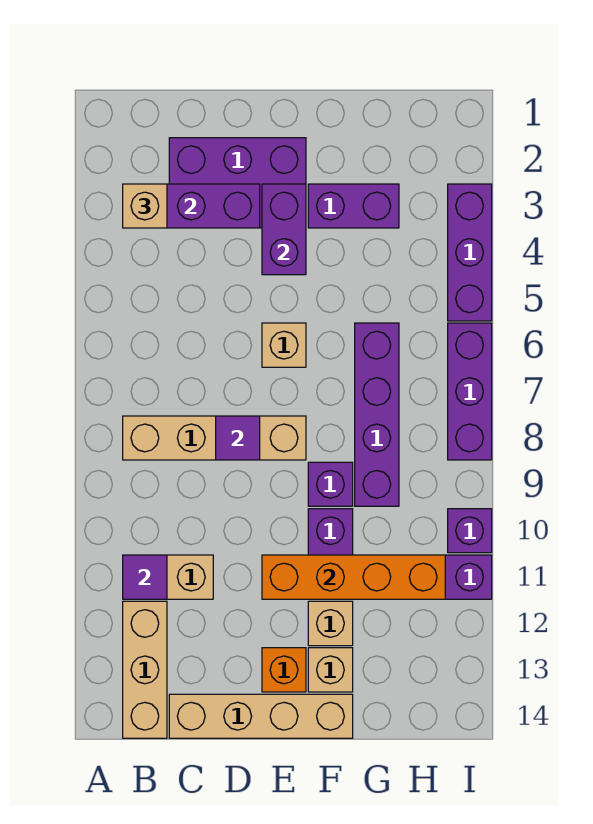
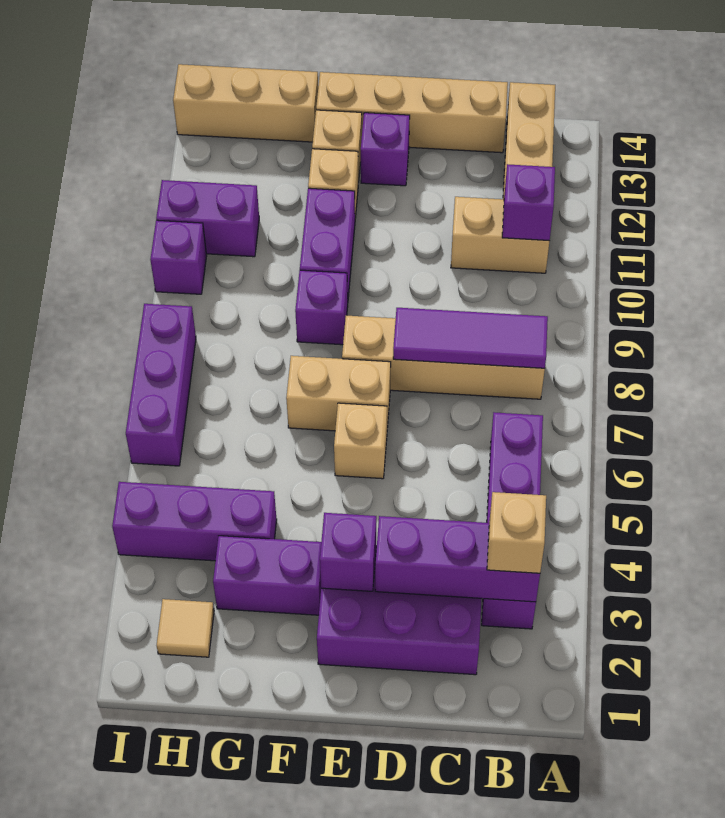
purple 1x1 tile [123,555,167,599] -> purple 1x1 brick [502,164,555,241]
purple 1x1 tile [216,416,260,460] -> purple 1x3 tile [393,308,548,369]
purple 1x2 brick [262,184,306,275] -> purple 1x1 brick [320,513,376,591]
none -> tan 1x2 brick [286,356,391,431]
orange 1x4 brick [262,555,445,599] -> none
orange 1x1 brick [262,648,306,692] -> purple 1x1 brick [361,113,410,186]
purple 1x4 brick [355,323,399,506] -> purple 1x4 brick moved to [482,412,543,629]
none -> tan 1x3 brick [173,64,318,142]
none -> tan 1x1 tile [157,599,214,657]
purple 1x3 brick [448,184,492,321] -> purple 1x3 brick turned to [112,482,277,561]

